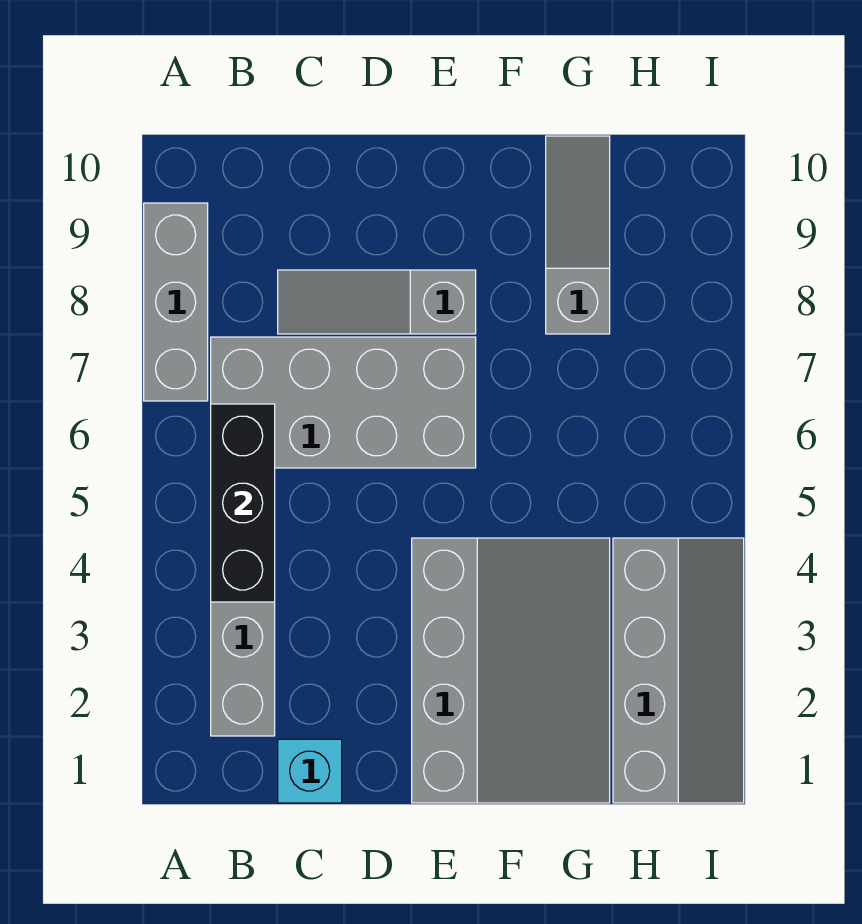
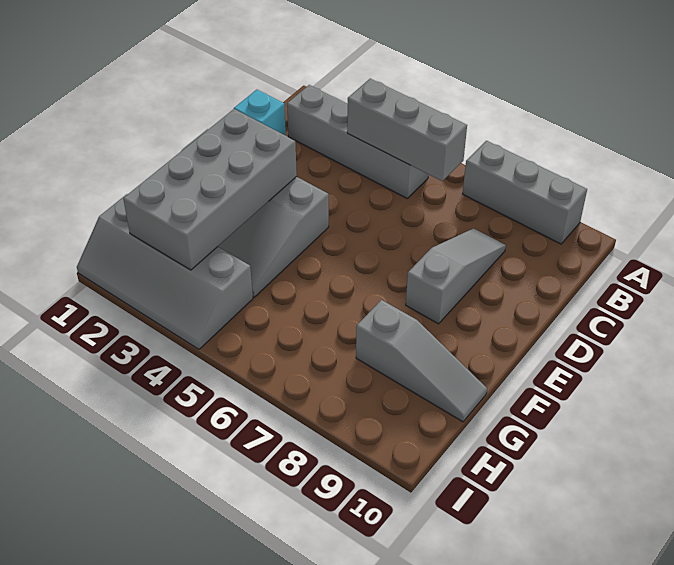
black 1x3 brick [211,404,275,602] -> grey 1x3 brick [347,79,467,181]
grey 2x4 brick [211,337,476,468] -> grey 2x4 brick moved to [123,109,297,270]

